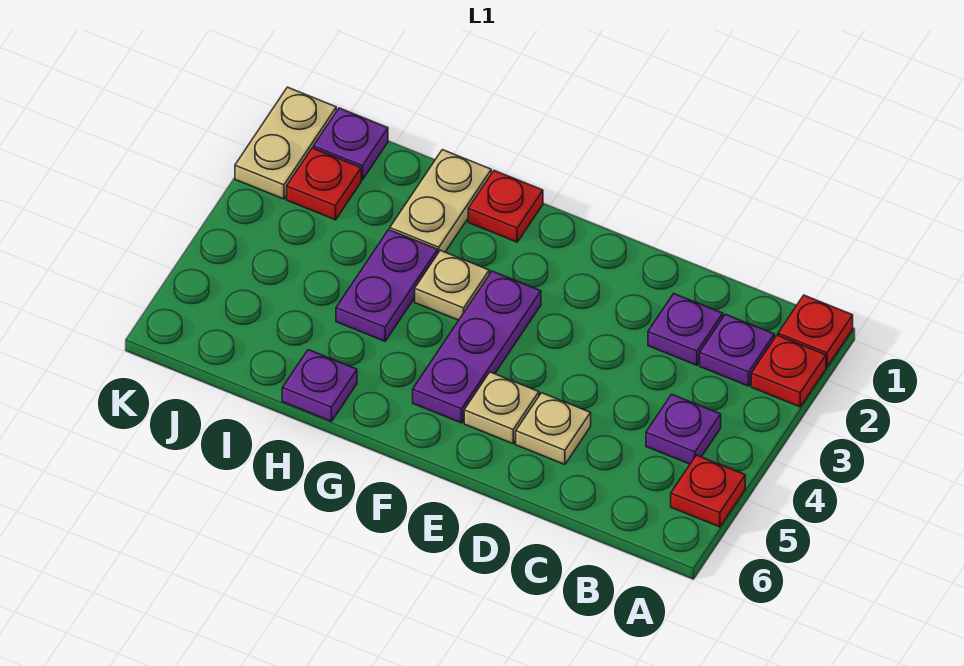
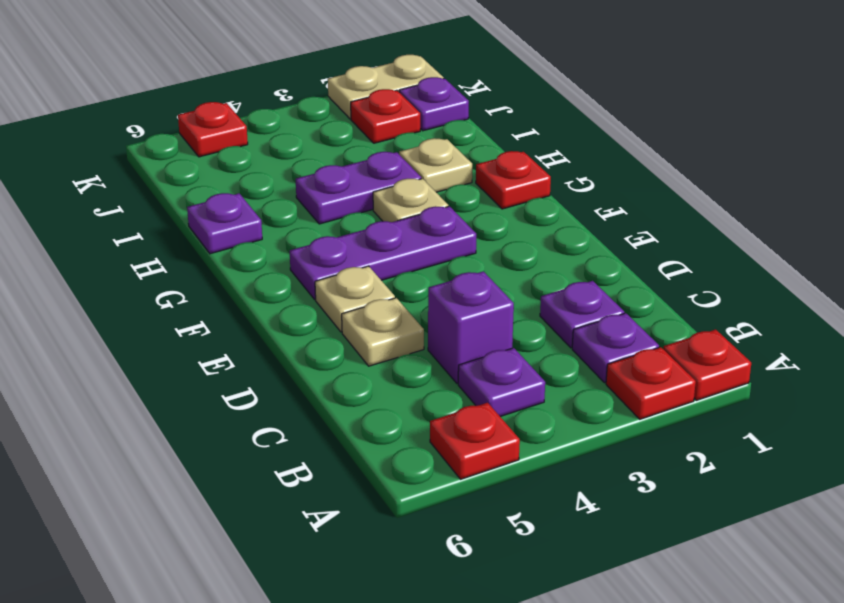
none -> purple 1x1 brick [428,271,514,383]
tan 1x2 plate [390,150,491,253] -> tan 1x1 plate [399,138,472,192]
none -> red 1x1 plate [178,102,248,157]

